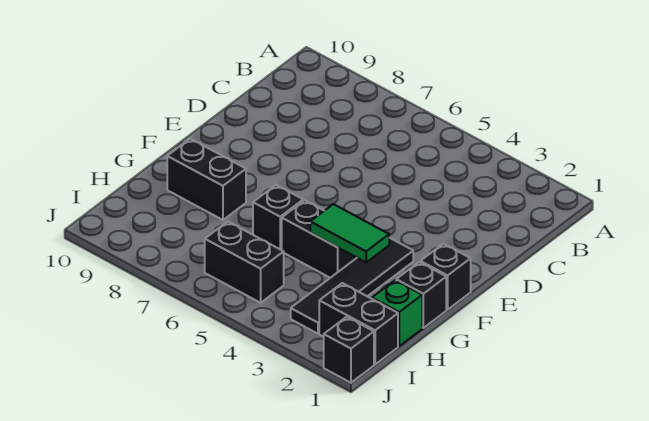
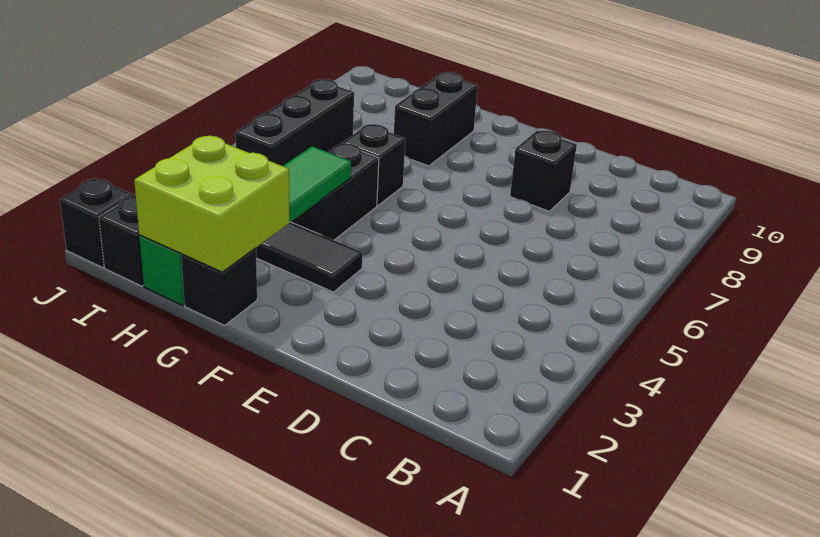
black 1x1 brick [420,244,471,310] -> black 1x1 brick moved to [510,131,577,211]
none -> lime 2x2 brick [134,136,289,272]
black 1x2 brick [205,221,284,303] -> black 1x3 brick [236,79,354,166]

